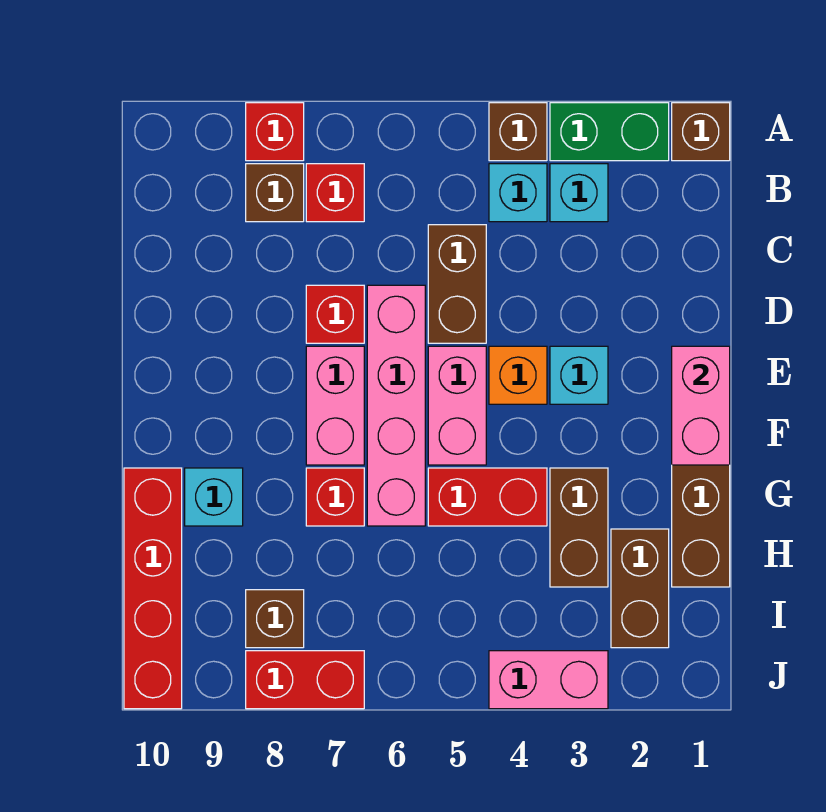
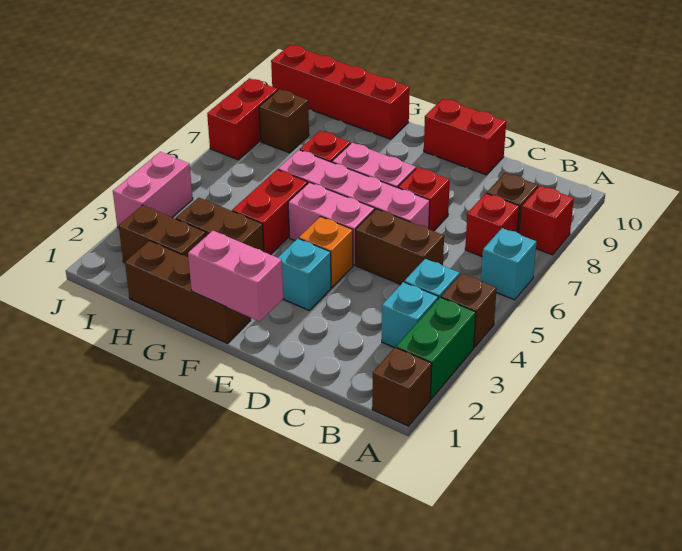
none -> red 1x2 brick [424,99,506,175]
cyan 1x1 brick [185,468,243,526] -> cyan 1x1 brick moved to [481,228,536,300]

